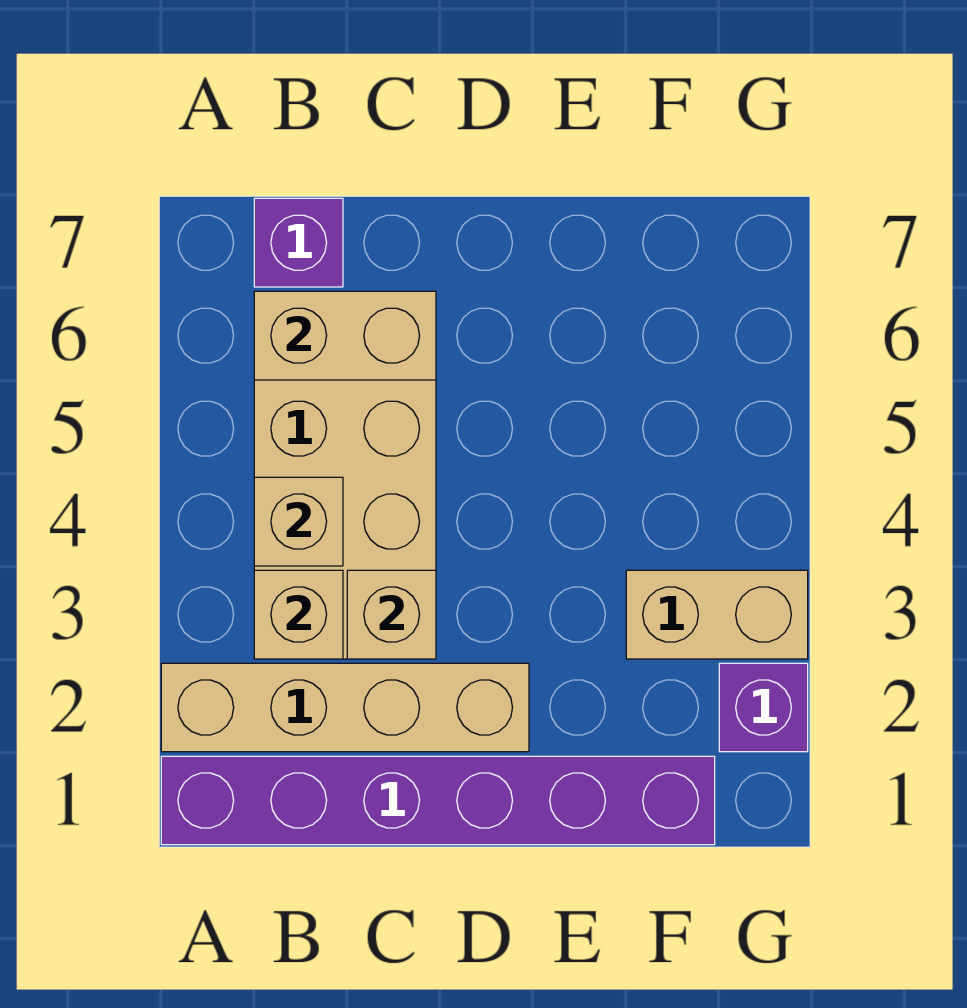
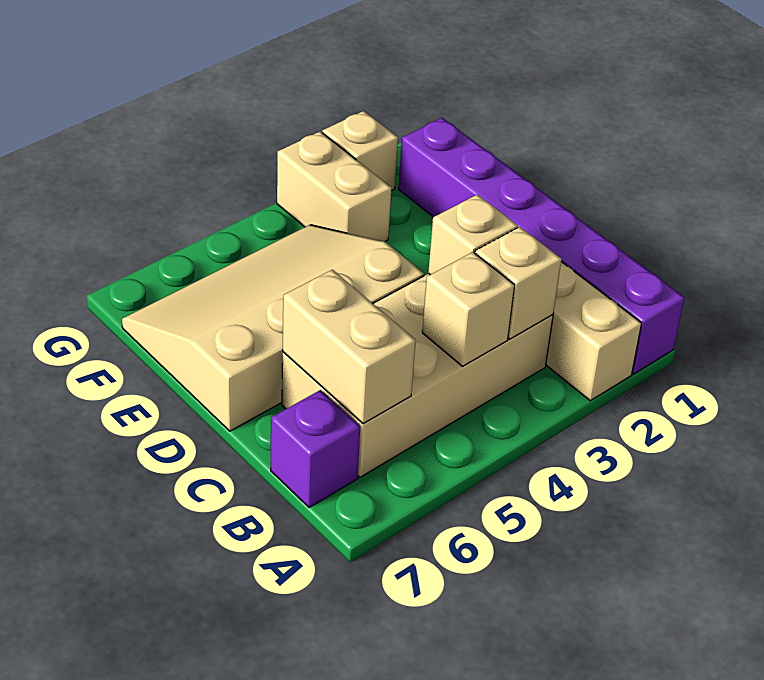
none -> tan 3x4 slope [122,225,424,431]
purple 1x1 brick [719,663,808,752] -> tan 1x1 brick [322,111,398,191]

